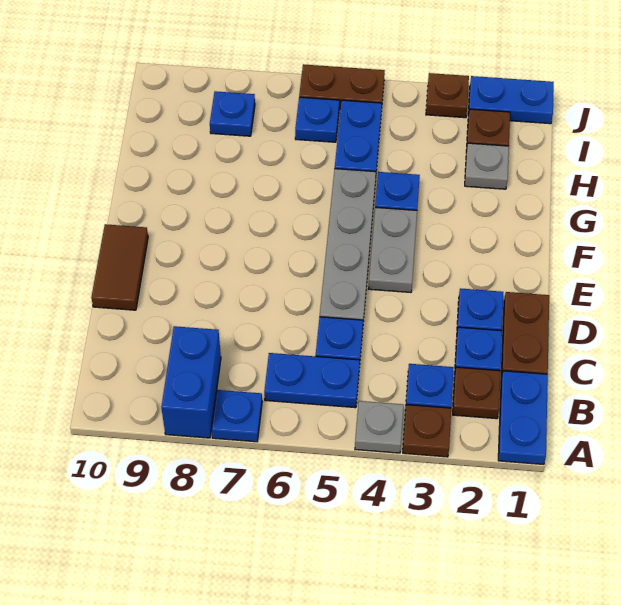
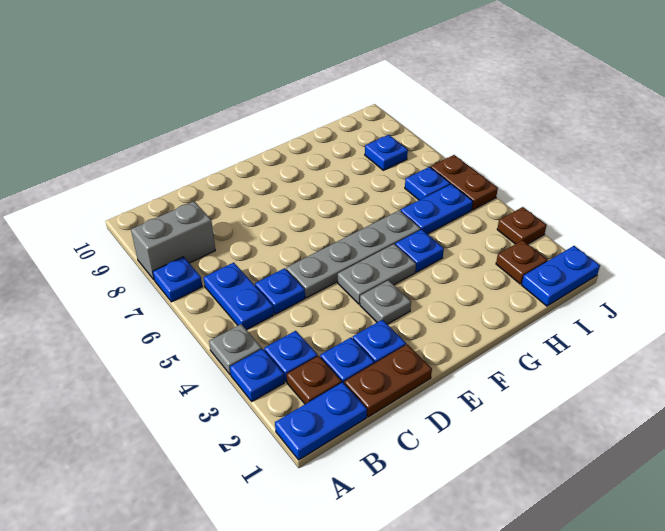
brown 1x1 plate [403,405,451,457] -> blue 1x1 plate [230,349,284,401]
blue 1x2 brick [161,326,221,438] -> grey 1x2 brick [131,201,215,280]
brown 1x2 tile [91,224,148,310] -> none
grey 1x1 plate [465,143,509,189] -> grey 1x1 plate moved to [360,280,411,324]
blue 1x2 plate [468,76,554,124] -> blue 1x2 plate turned to [522,246,600,306]

